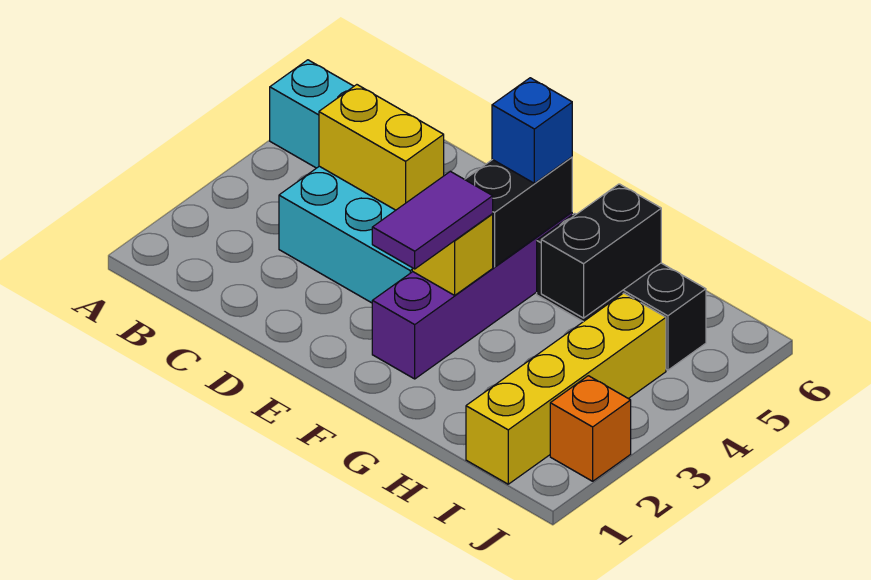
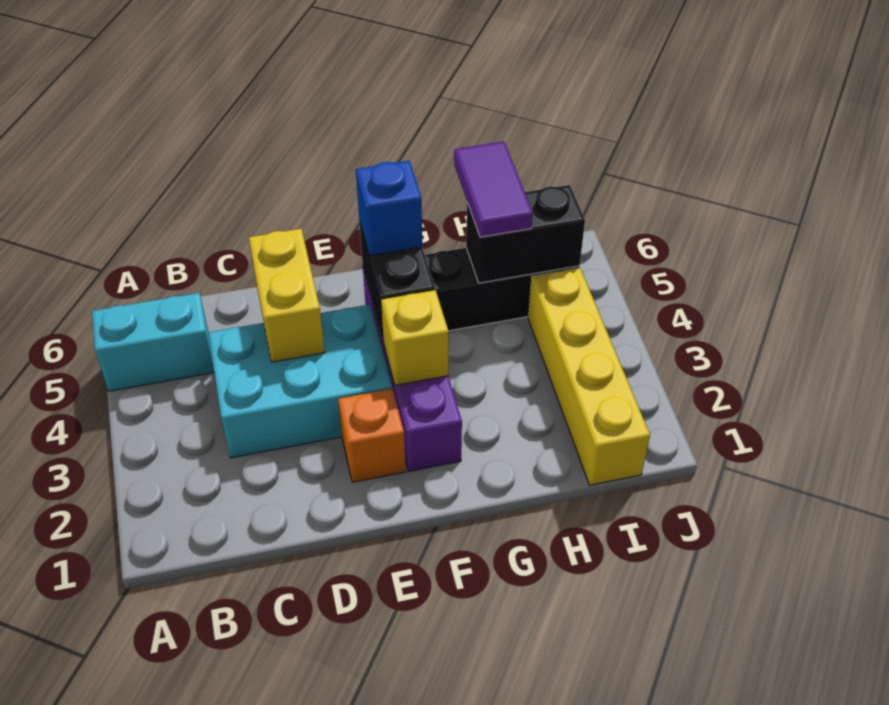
yellow 1x2 brick [319,85,444,210] -> yellow 1x2 brick turned to [249,229,325,362]
purple 1x2 tile [372,171,493,269] -> purple 1x2 tile moved to [454,142,533,237]
black 1x2 brick [541,184,661,318] -> black 1x2 brick turned to [466,185,585,283]
orange 1x1 brick [550,376,631,481] -> orange 1x1 brick moved to [338,389,406,482]

